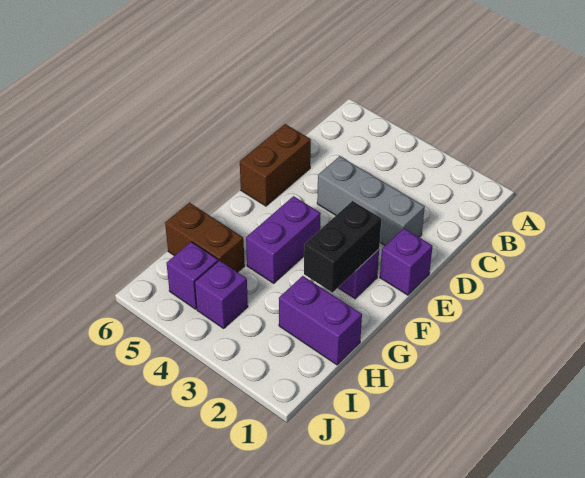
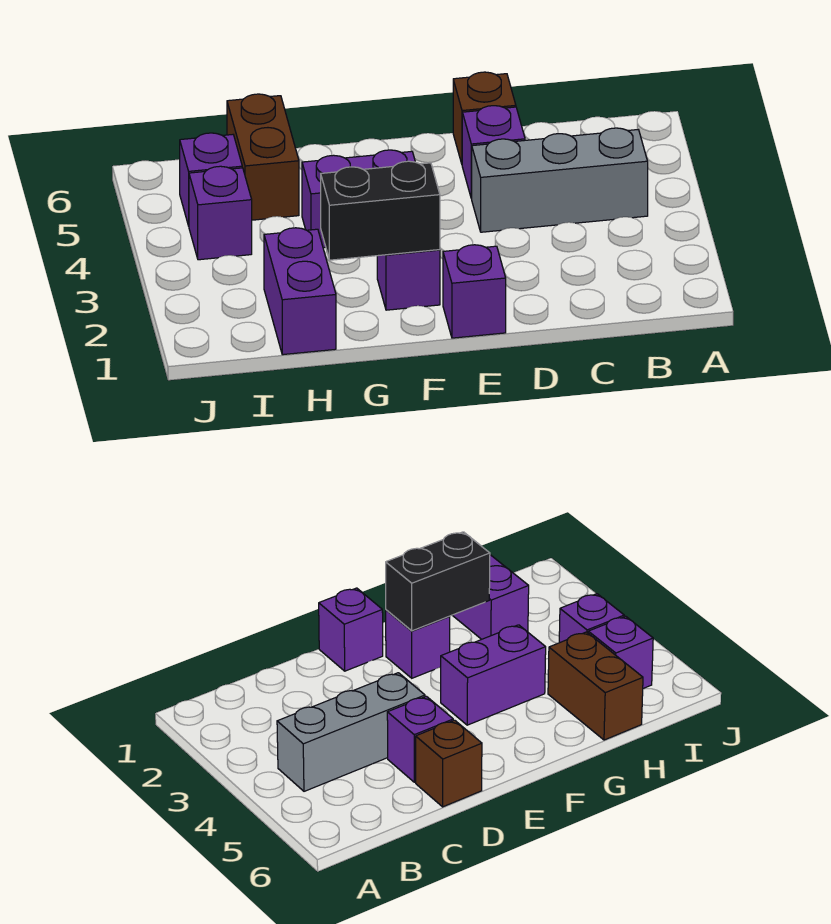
grey 1x3 brick [317,156,425,245] -> grey 1x3 brick turned to [472,128,648,232]
none -> purple 1x1 brick [462,106,525,199]
brown 1x2 brick [240,124,311,206] -> brown 1x1 brick [453,72,516,164]

